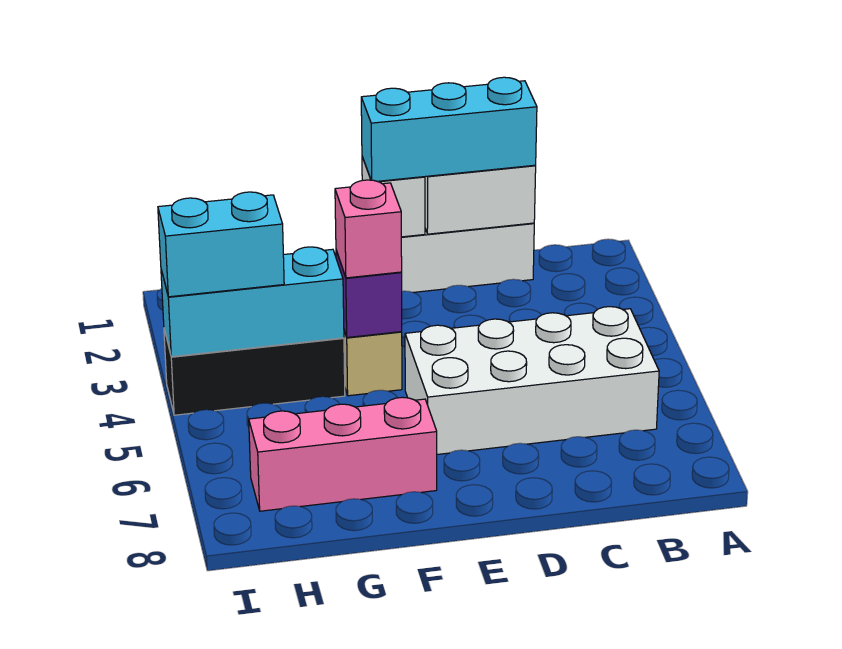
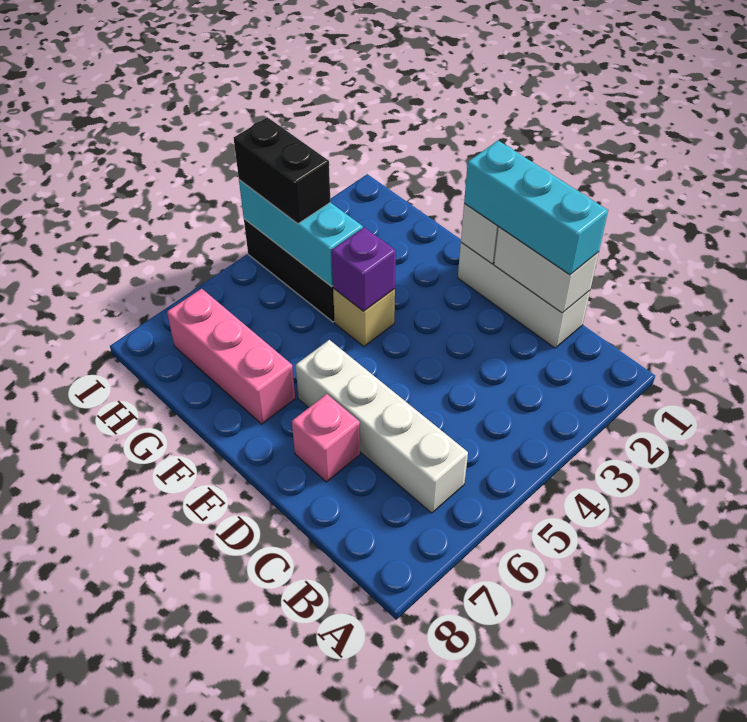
white 2x4 brick [405,307,659,454] -> white 1x4 brick [296,340,468,513]
pink 1x1 brick [335,180,402,278] -> pink 1x1 brick moved to [292,394,360,482]
cyan 1x2 brick [158,192,284,297] -> black 1x2 brick [234,117,331,224]

